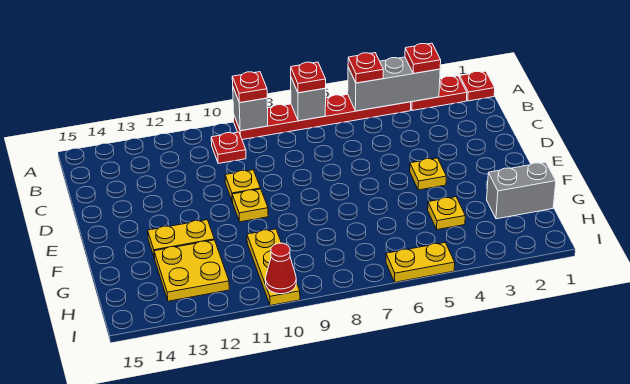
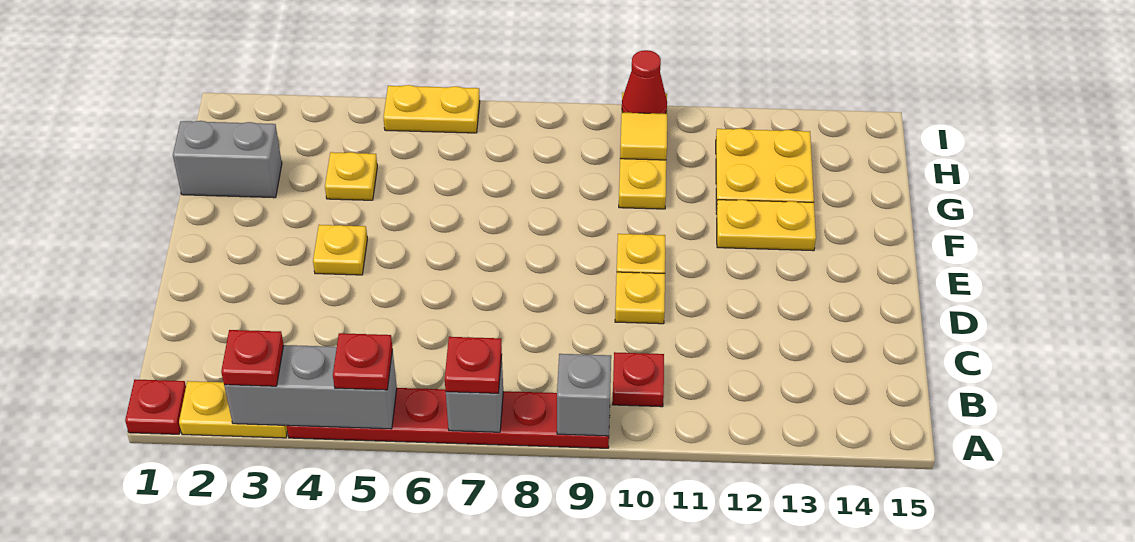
red 1x2 plate [411,76,467,111] -> yellow 1x2 plate [179,381,287,438]
red 1x1 plate [232,72,267,103] -> none
none -> yellow 1x1 tile [620,113,667,160]

